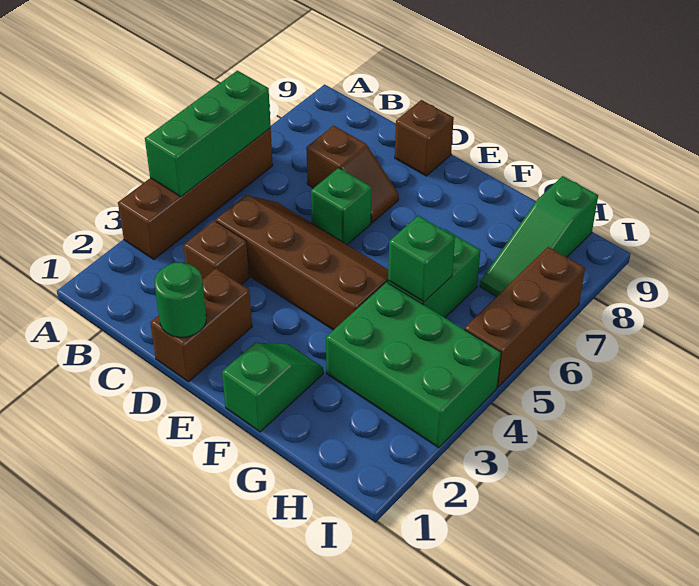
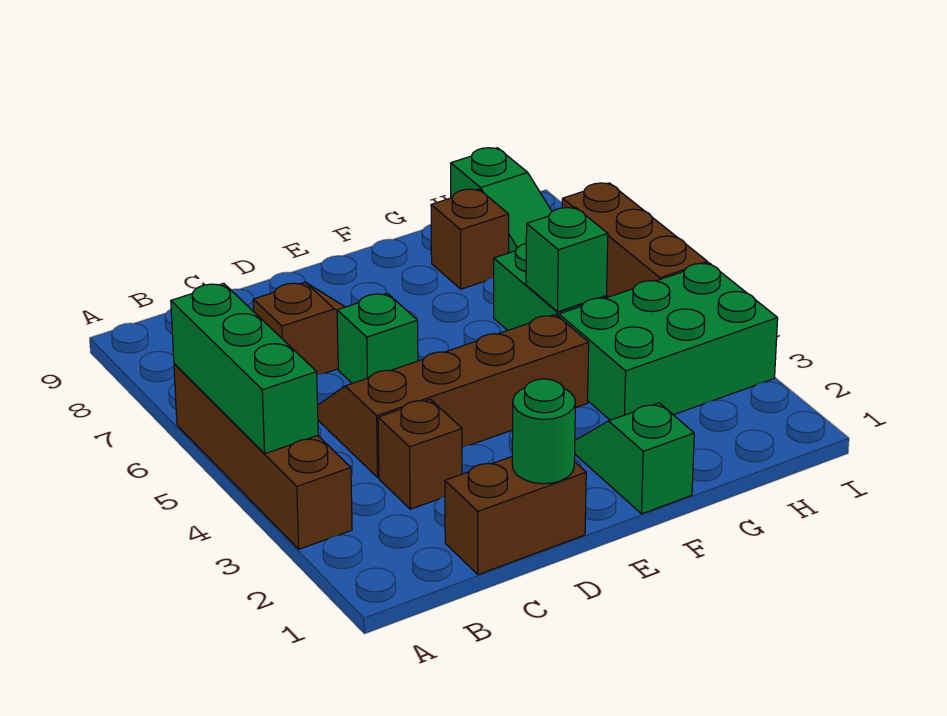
brown 1x2 brick [150,269,252,382] -> brown 1x2 brick turned to [445,457,586,574]
brown 1x1 brick [395,100,454,176] -> brown 1x1 brick moved to [431,189,509,289]

